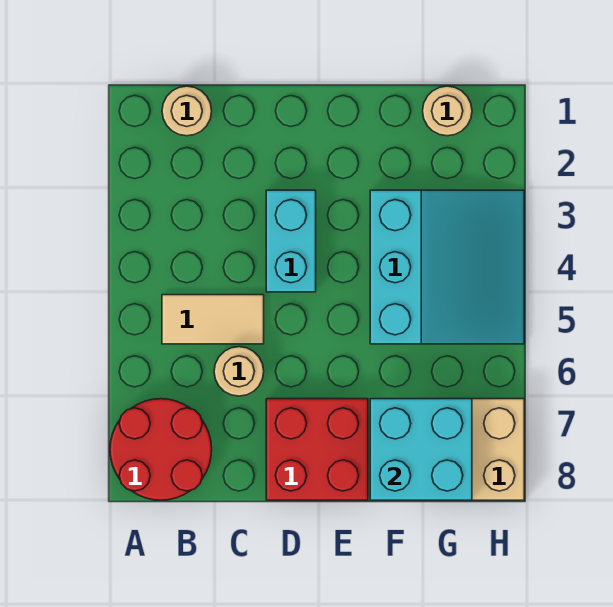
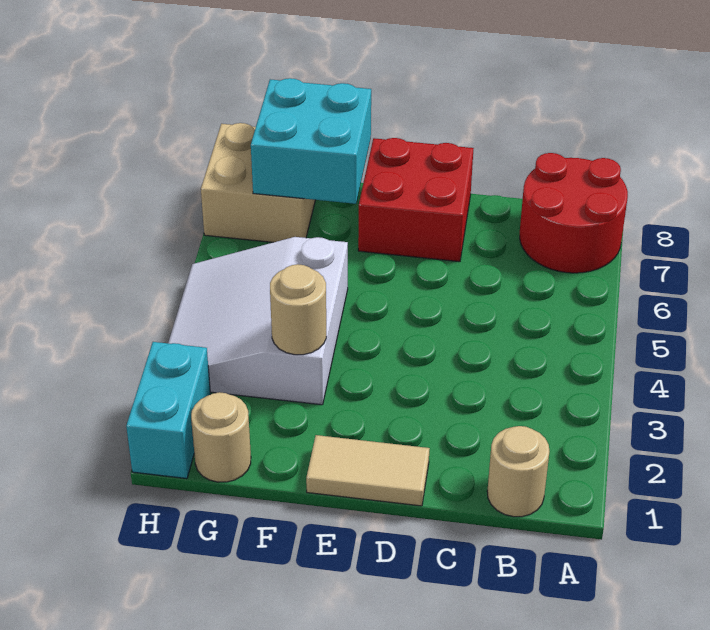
tan 1x2 tile [162,295,264,344] -> tan 1x2 tile moved to [306,435,430,506]
tan 1x1 round brick [214,347,264,396] -> tan 1x1 round brick moved to [270,264,326,355]
cyan 1x2 brick [266,190,316,292] -> cyan 1x2 brick moved to [126,342,210,479]
cyan 3x3 slope [370,190,524,344] -> white 3x3 slope [168,237,348,405]

